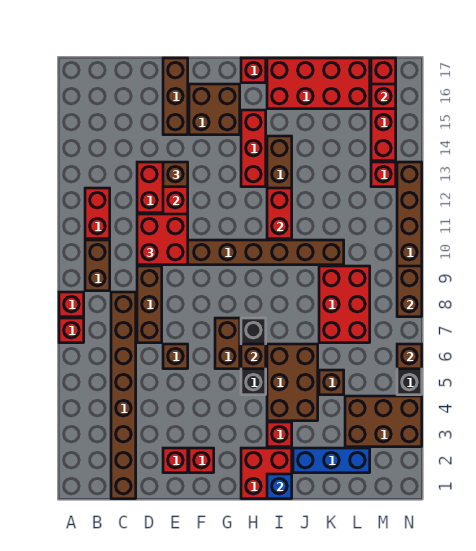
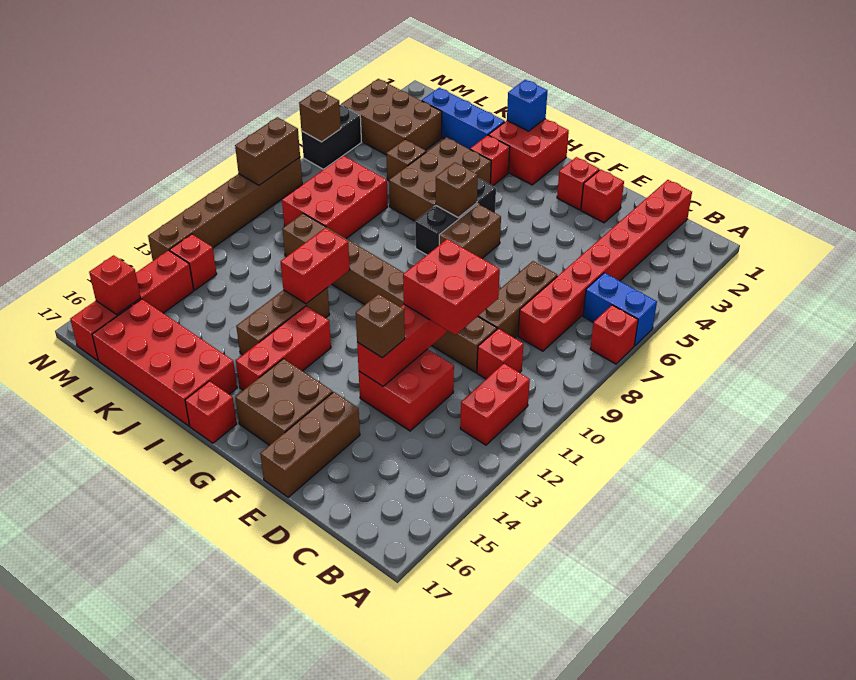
none -> blue 1x2 brick [583,273,657,346]
red 1x1 brick [59,292,84,317] -> red 1x1 brick moved to [477,329,524,379]
brown 1x2 brick [85,240,110,291] -> none
brown 1x8 brick [111,292,136,499] -> red 1x8 brick [518,180,692,351]
brown 1x1 brick [163,344,188,369] -> none

